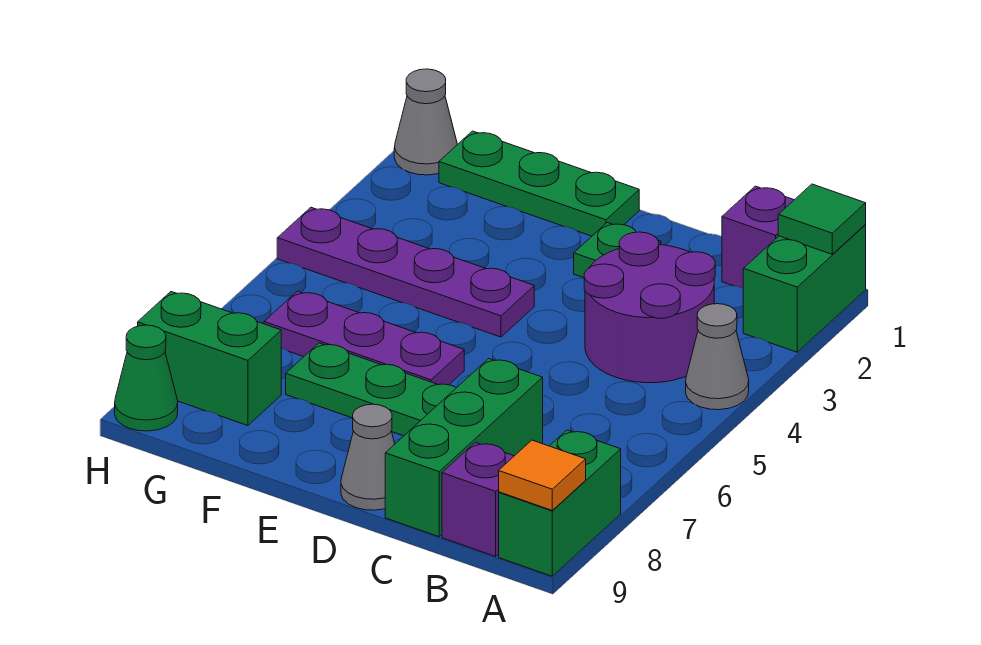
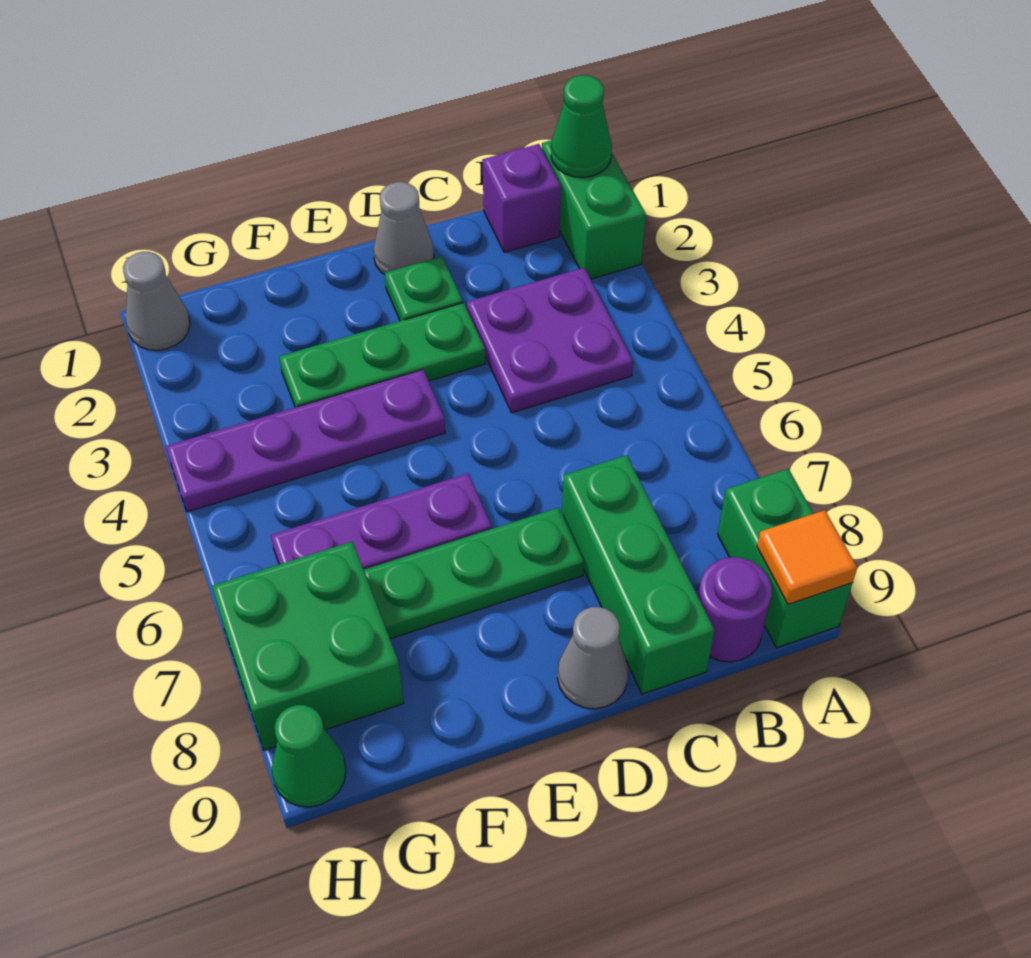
green 1x1 tile [778,184,866,254] -> green 1x1 cone [551,75,612,177]
grey 1x1 cone [686,304,749,410] -> grey 1x1 cone moved to [373,182,434,275]
purple 2x2 round brick [584,232,715,383] -> purple 2x2 plate [467,268,633,413]
purple 1x1 brick [442,442,514,556] -> purple 1x1 round brick [698,557,772,662]
green 1x3 plate [439,131,639,236] -> green 1x3 plate moved to [279,303,485,407]
green 1x2 brick [138,292,281,426] -> green 2x2 brick [212,542,404,750]

